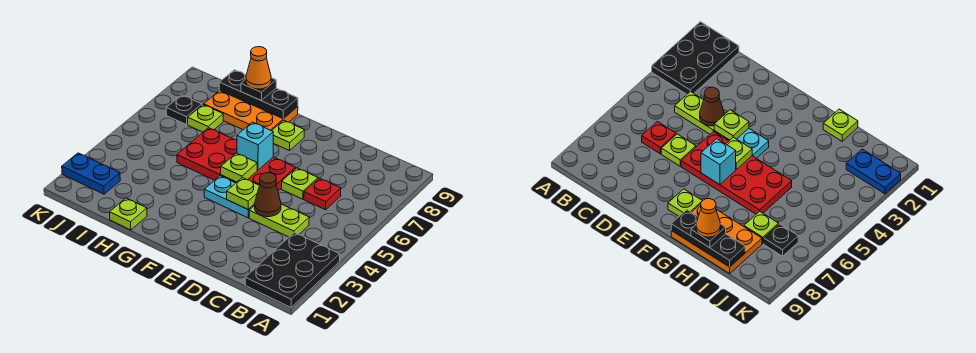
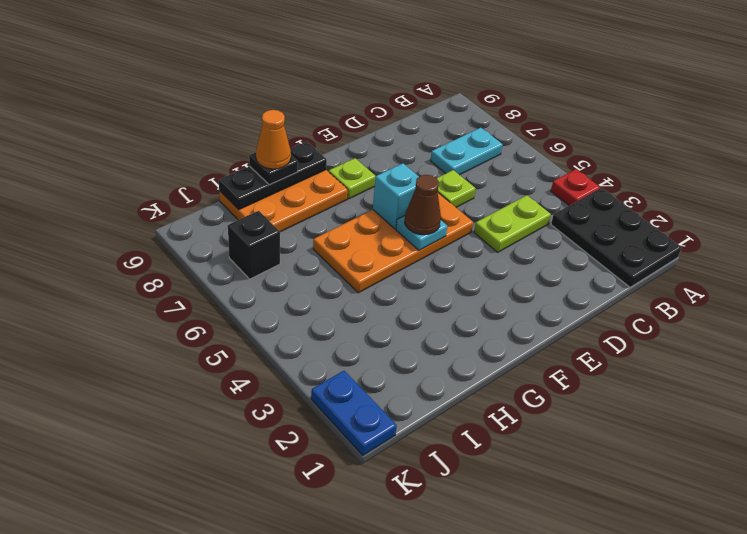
red 1x1 plate [304,178,341,210] -> red 1x1 plate moved to [551,169,600,206]
brown 1x1 cone [255,173,281,217] -> brown 1x1 cone moved to [404,175,441,235]
cyan 1x2 plate [204,176,255,218] -> cyan 1x2 plate moved to [431,128,503,175]
lime 1x1 plate [227,178,259,209] -> none
red 2x4 plate [177,128,296,191] -> orange 2x4 plate [313,193,473,293]
lime 1x1 plate [221,153,257,182] -> cyan 1x1 plate [396,216,447,250]
lime 1x1 plate [110,198,147,230] -> none
lime 1x1 plate [188,105,223,132] -> none
blue 1x2 plate [62,153,120,194] -> blue 1x2 plate turned to [311,371,397,455]
black 1x1 plate [166,95,202,125] -> black 1x1 brick [228,211,280,279]

